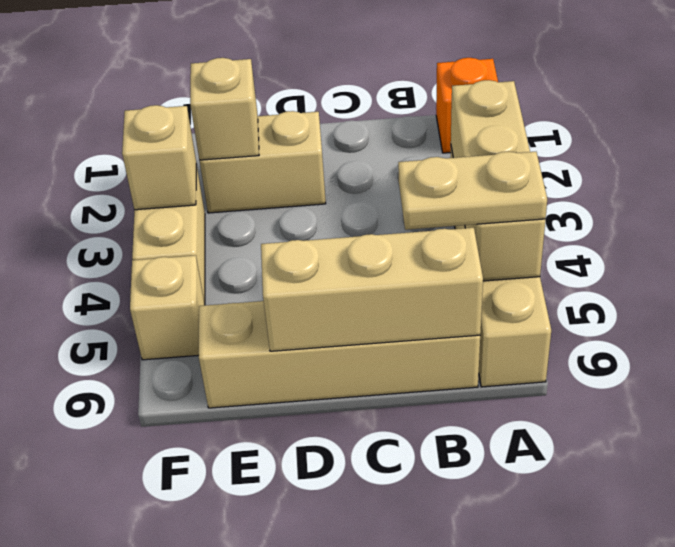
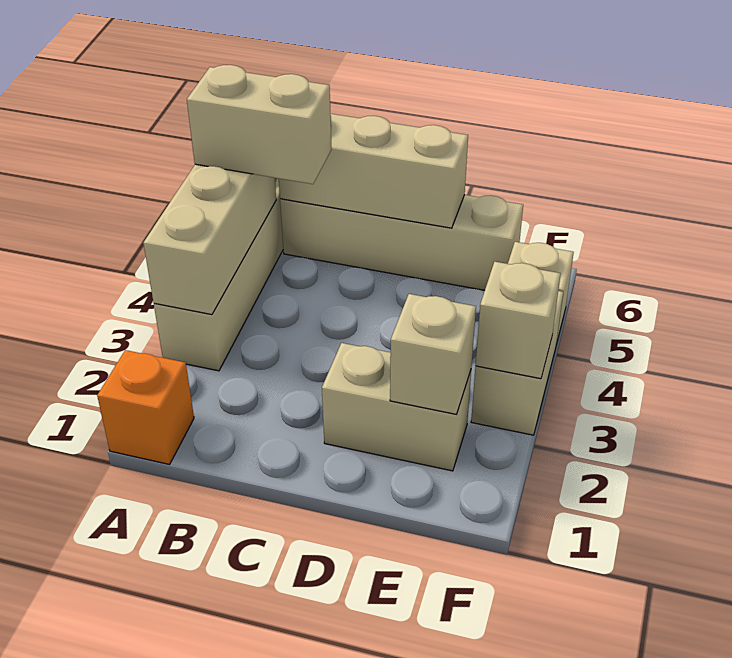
tan 1x2 plate [398,152,547,230] -> tan 1x2 brick [187,65,332,184]

